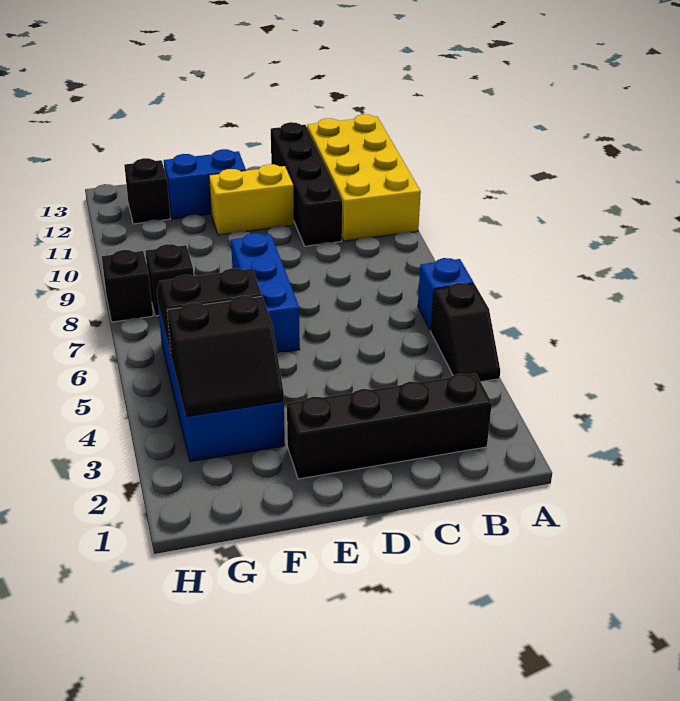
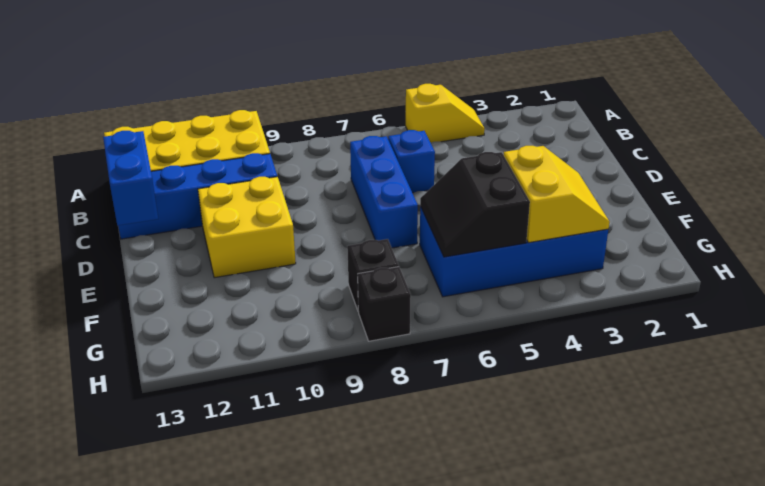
black 1x2 slope [431,283,500,382] -> yellow 1x2 slope [406,84,485,143]
blue 1x1 brick [418,258,474,330] -> blue 1x1 brick moved to [388,130,435,193]
black 1x4 brick [287,373,492,479] -> none
black 1x4 brick [271,122,342,246] -> blue 1x4 brick [118,153,277,239]
yellow 1x2 brick [209,164,294,235] -> yellow 2x2 brick [198,177,296,278]
blue 1x3 brick [231,233,300,353] -> blue 1x3 brick turned to [350,136,418,248]
blue 1x2 brick [164,149,246,219] -> blue 1x2 brick moved to [103,131,158,225]
black 2x2 slope [167,296,284,417] -> yellow 2x2 slope [504,146,609,243]
black 1x1 brick [124,158,170,224] -> none

